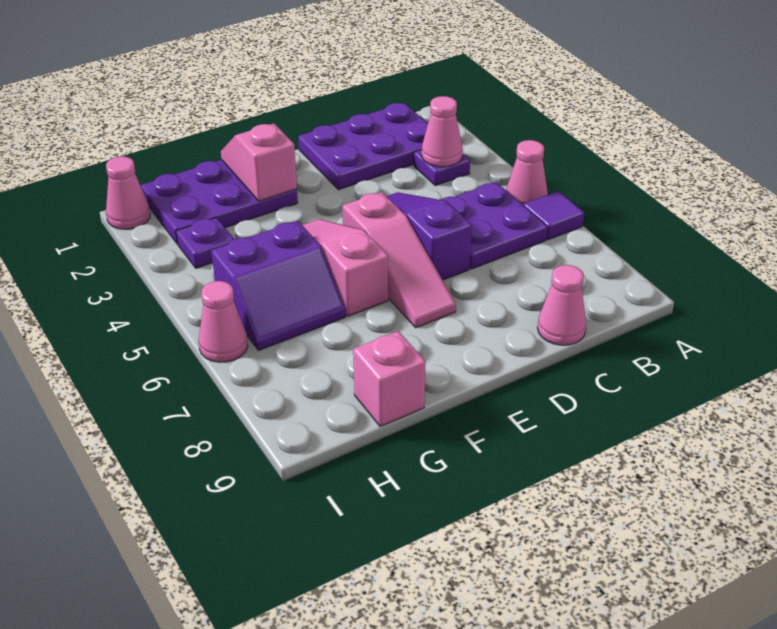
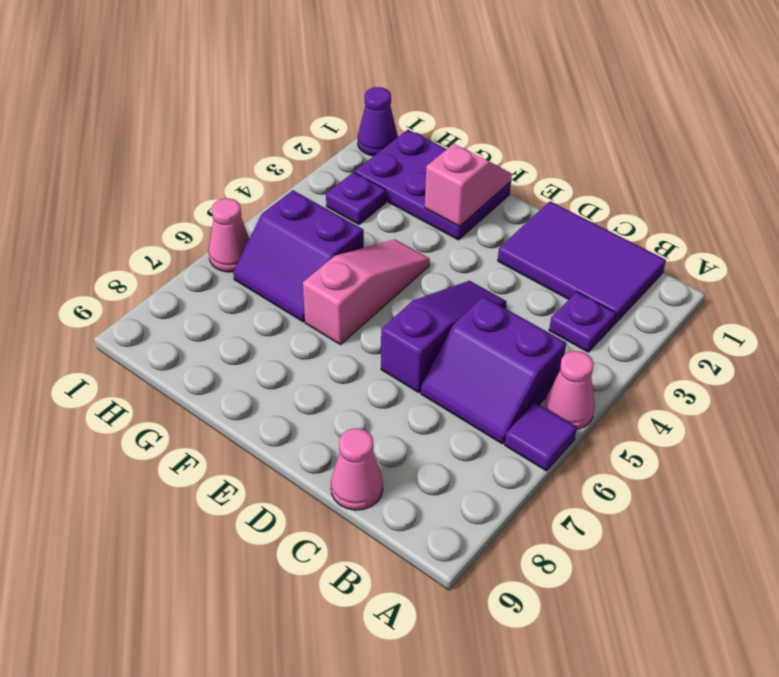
purple 2x3 plate [298,103,428,190] -> purple 2x3 tile [498,201,666,324]
pink 1x1 cone [422,96,463,167] -> none
purple 2x2 plate [442,182,547,269] -> purple 2x2 slope [421,296,566,444]
pink 1x3 slope [342,192,456,328] -> none
pink 1x1 brick [353,331,426,427] -> none
pink 1x1 cone [106,156,150,229] -> purple 1x1 cone [358,87,398,156]

